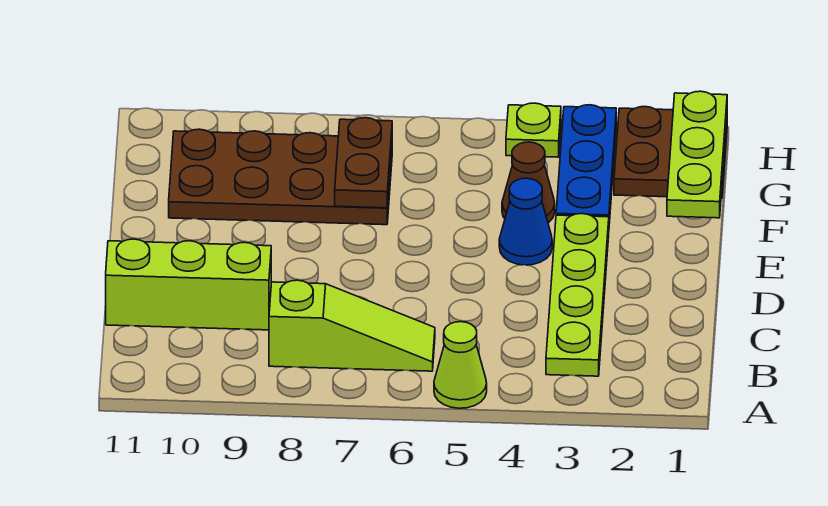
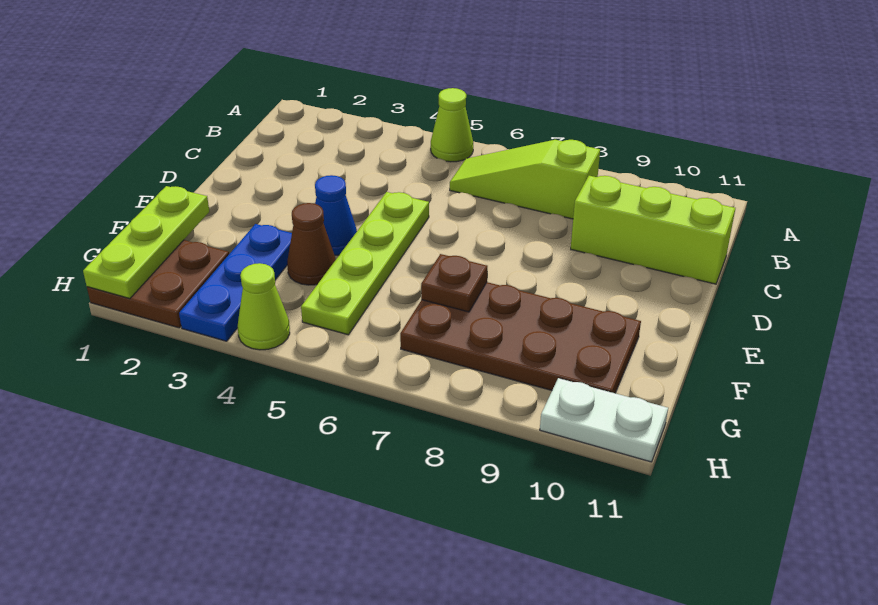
lime 1x4 plate [546,214,609,376] -> lime 1x4 plate moved to [301,192,429,335]
brown 1x2 plate [335,118,392,208] -> brown 1x1 plate [421,254,487,312]
lime 1x1 plate [506,103,561,157] -> lime 1x1 cone [238,263,290,350]
none -> white 1x2 plate [540,378,668,462]

